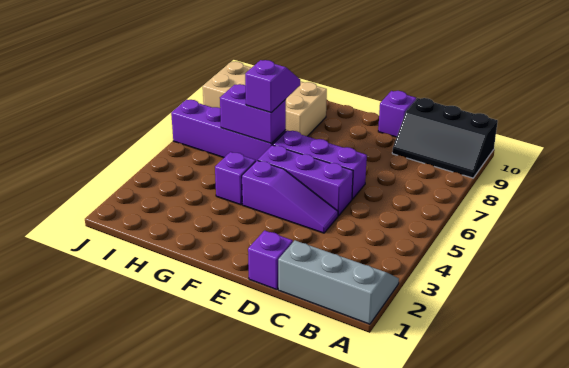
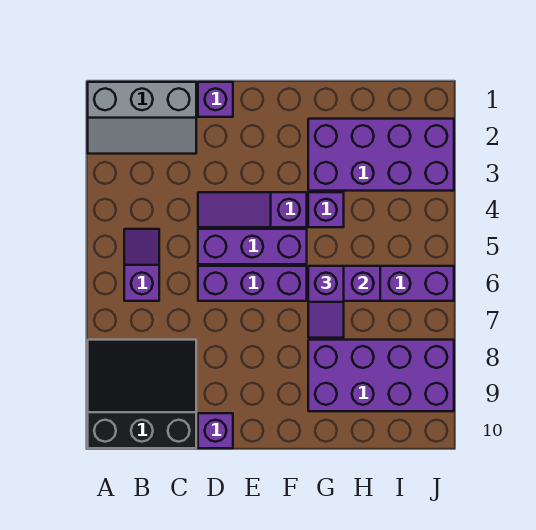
black 2x3 slope [392,98,498,178] -> black 3x3 slope [88,340,196,448]
none -> purple 1x2 slope [124,229,159,301]
none -> purple 2x4 brick [308,119,454,191]
tan 2x4 brick [203,61,327,136] -> purple 2x4 brick [308,340,454,411]

